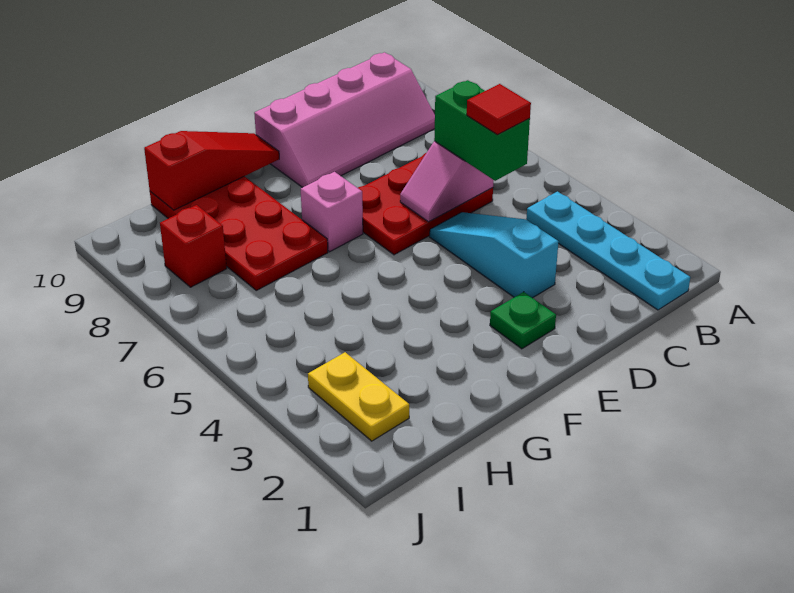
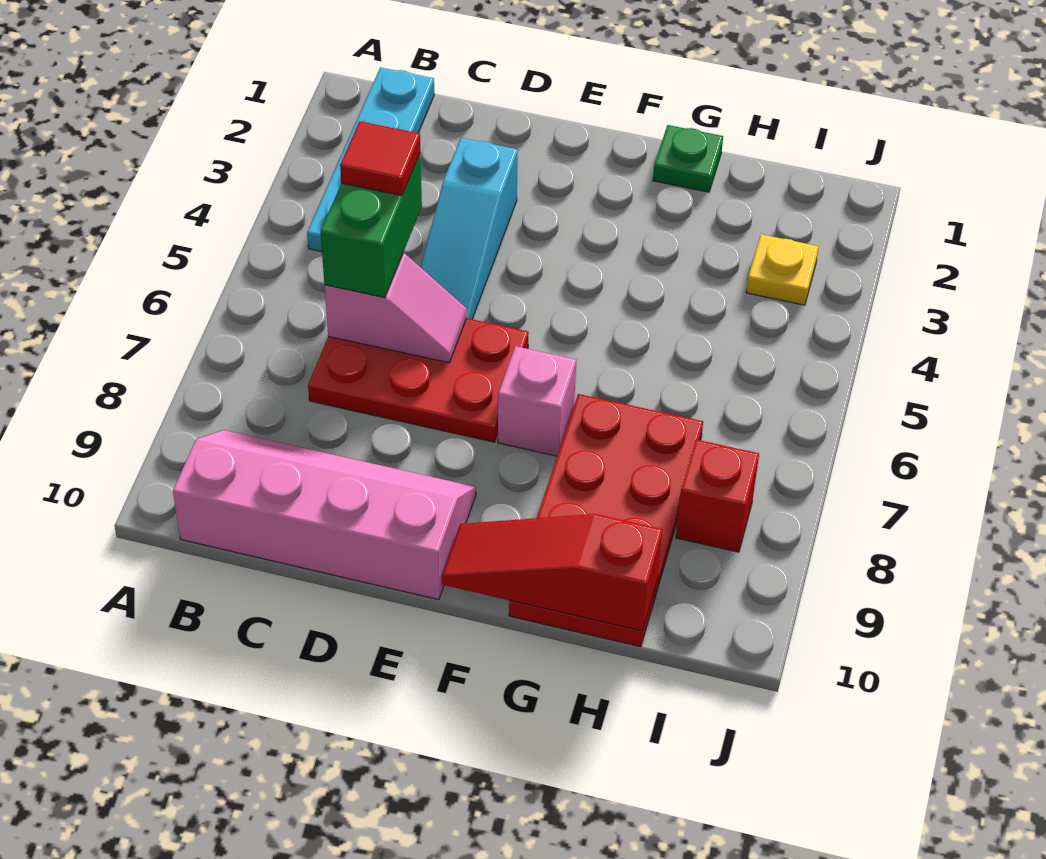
green 1x1 plate [490,292,556,349] -> green 1x1 plate moved to [653,125,723,192]
yellow 1x2 plate [308,352,409,441] -> yellow 1x1 plate [746,234,819,305]

